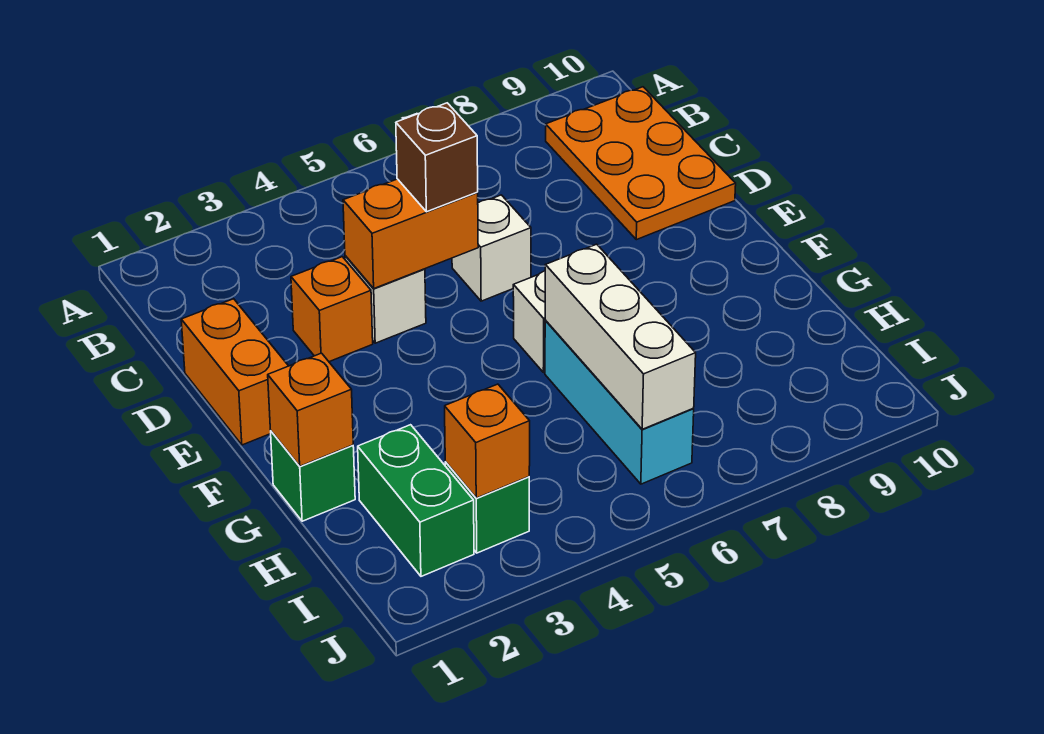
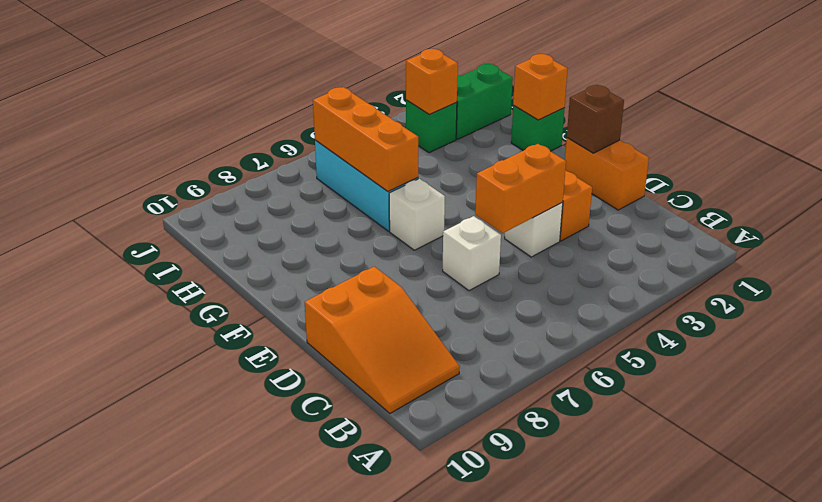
orange 2x3 plate [546,87,736,240] -> orange 2x3 slope [305,266,460,413]
brown 1x1 brick [396,103,478,212] -> brown 1x1 brick moved to [567,85,624,153]
white 1x3 brick [545,244,696,429] -> orange 1x3 brick [313,87,418,192]
green 1x2 brick [358,425,474,576] -> green 1x2 brick turned to [456,64,513,139]

